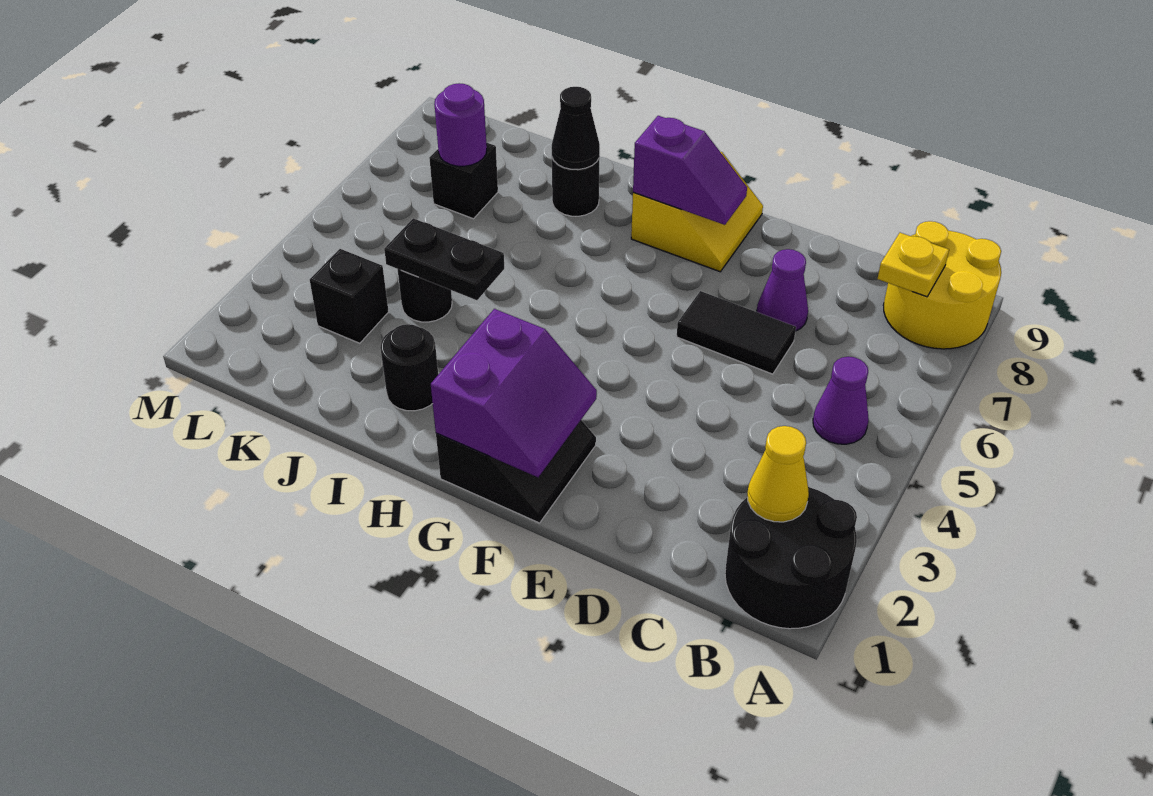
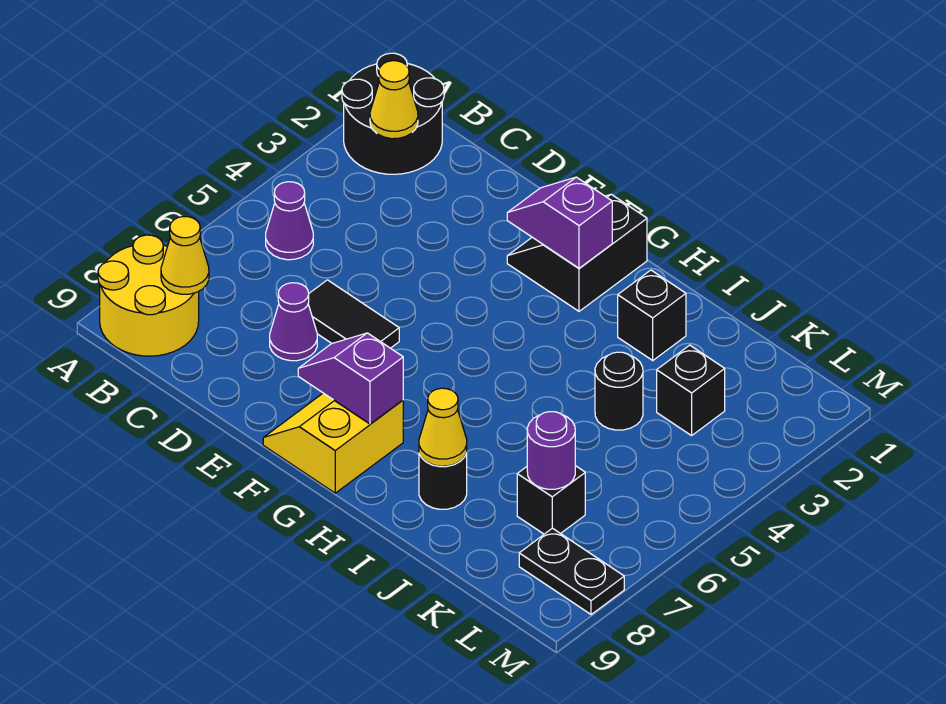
yellow 1x1 plate [878,233,949,297] -> yellow 1x1 cone [161,217,209,294]
purple 2x2 slope [431,309,597,477] -> purple 1x2 slope [507,177,612,268]
black 1x1 round brick [380,324,438,411] -> black 1x1 brick [618,270,686,360]
black 1x2 plate [384,218,504,300] -> black 1x2 plate moved to [519,528,624,615]
black 1x1 cone [552,87,600,170] -> yellow 1x1 cone [419,388,467,466]

